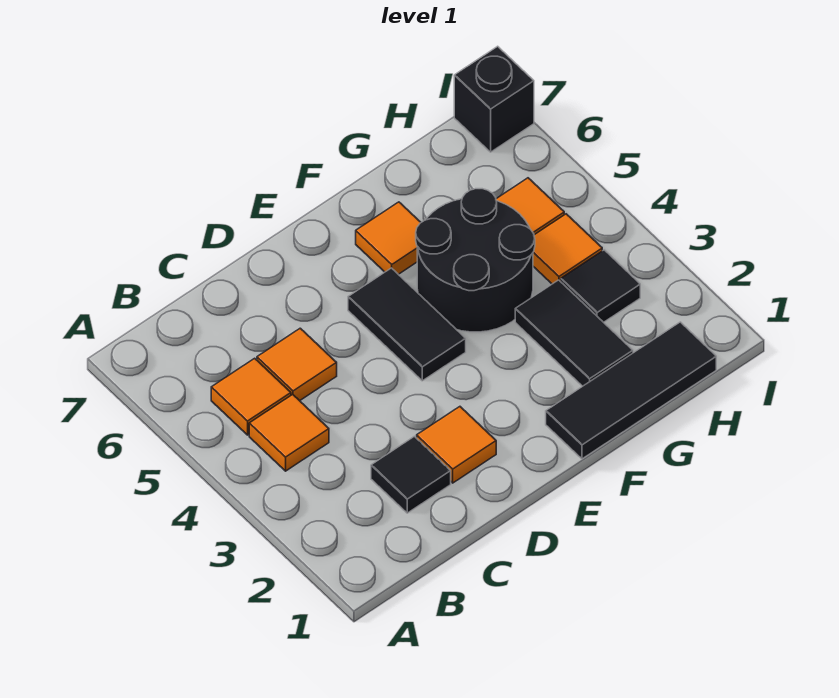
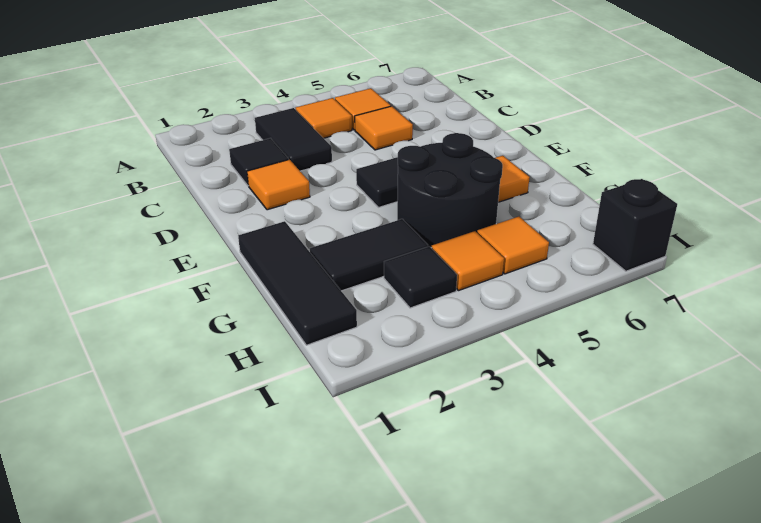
none -> black 1x2 tile [255,108,332,171]

